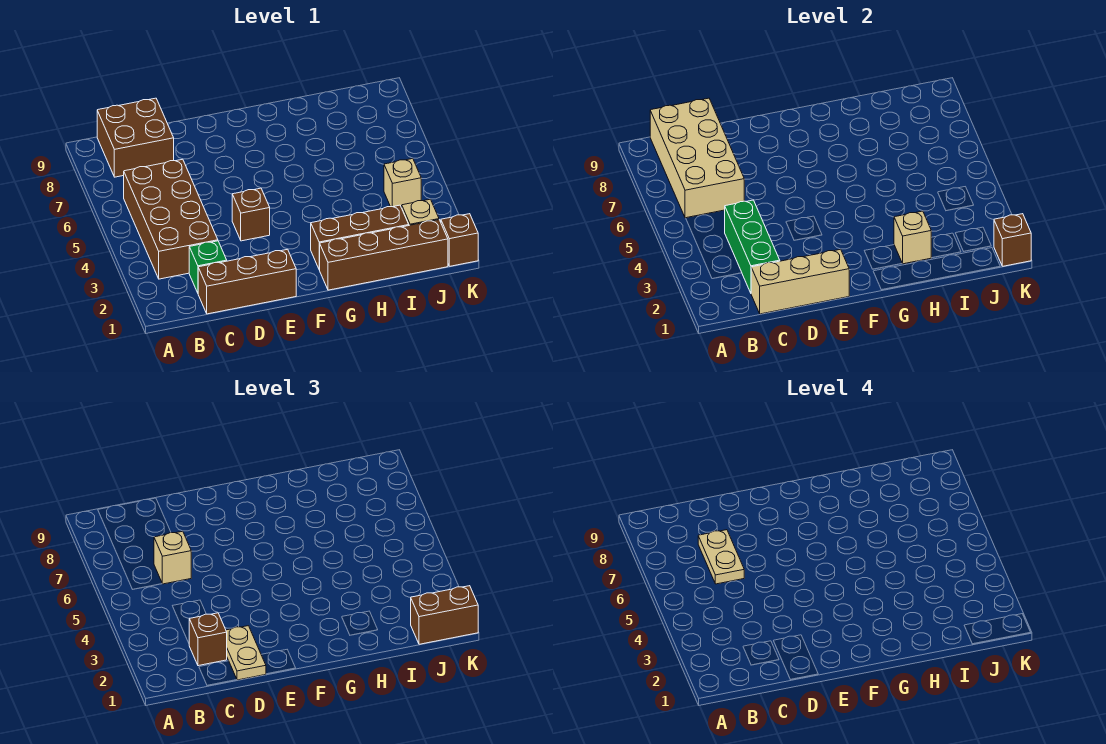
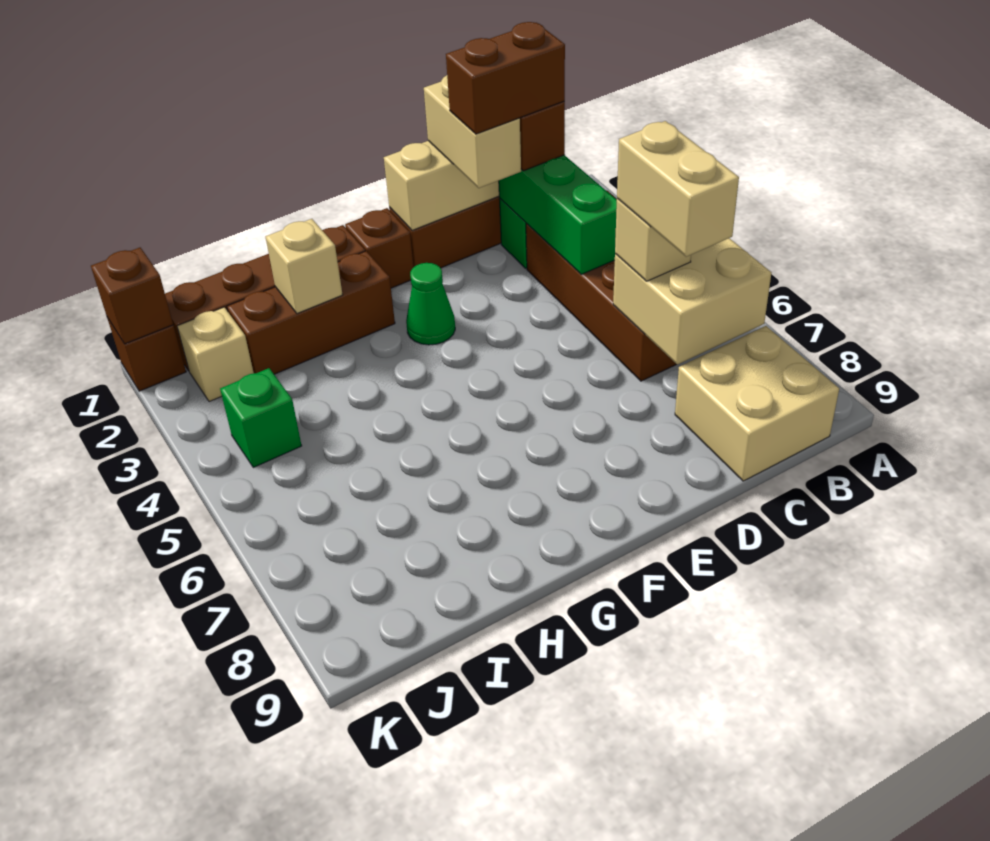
tan 2x4 brick [650,98,744,218] -> tan 2x2 brick [613,238,771,364]
brown 2x2 brick [97,98,174,177] -> tan 2x2 brick [675,326,839,481]
tan 1x2 plate [698,530,744,584] -> tan 1x2 brick [617,121,739,257]
tan 1x2 plate [226,626,266,680] -> tan 1x2 brick [424,75,521,188]
brown 1x1 brick [232,188,270,241] -> brown 1x1 brick moved to [345,208,414,288]
none -> green 1x1 cone [406,263,455,345]
brown 1x2 brick [411,586,478,644] -> brown 1x2 brick moved to [446,22,565,134]
tan 1x1 brick [384,159,421,208] -> green 1x1 brick [220,368,302,467]

